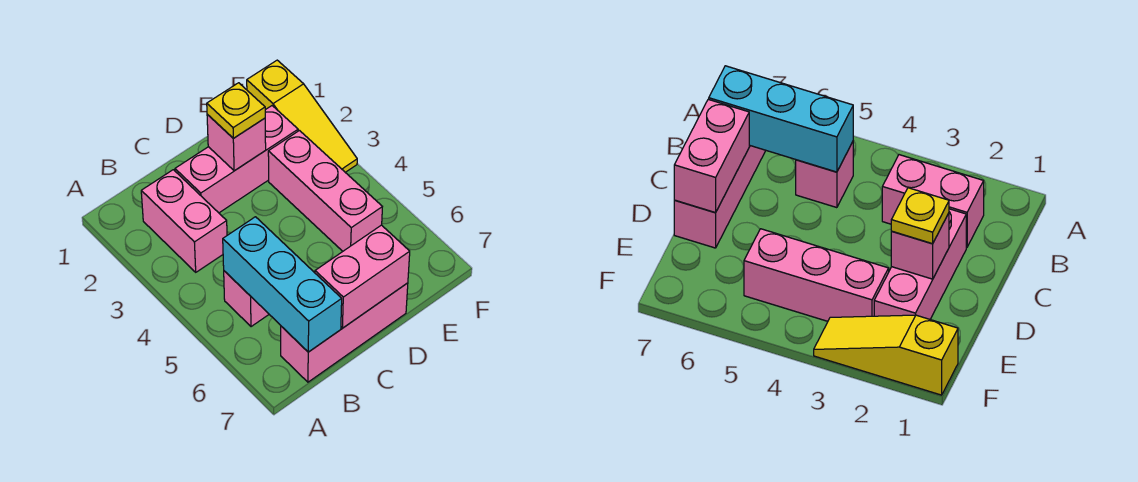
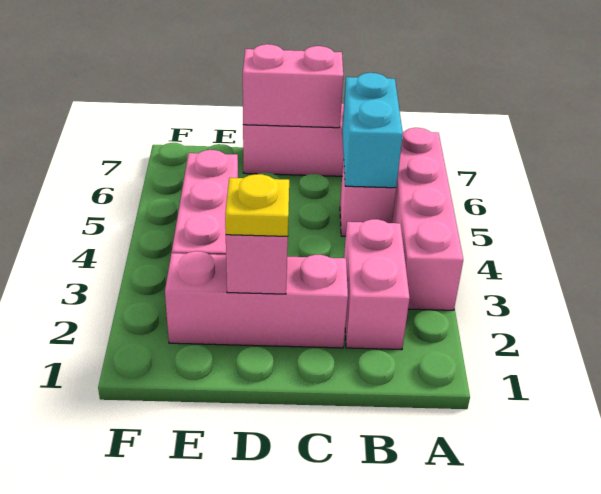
none -> pink 1x4 brick [392,128,463,310]
cyan 1x3 brick [223,217,342,352] -> cyan 1x2 brick [342,73,403,188]
yellow 1x3 slope [247,60,357,172] -> none

